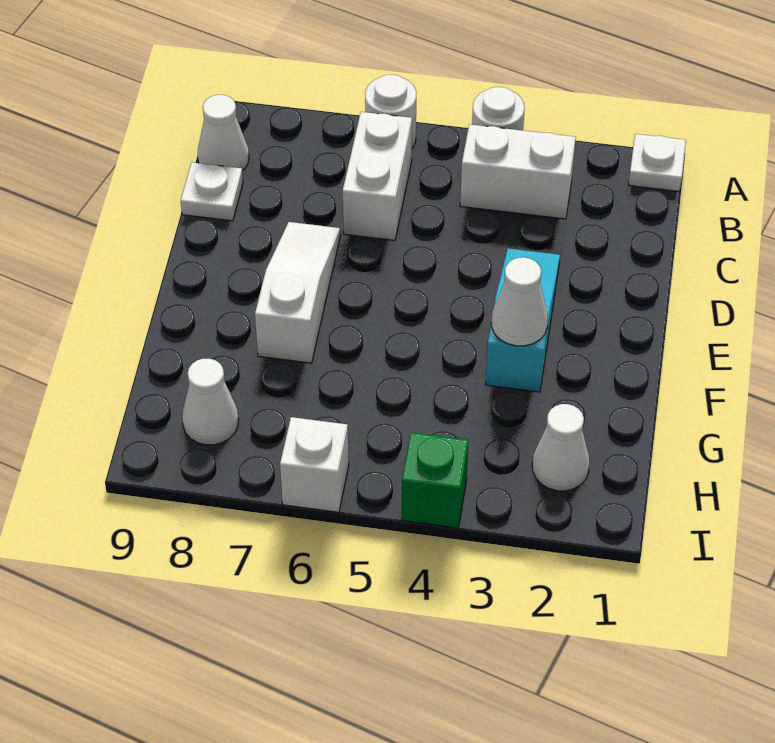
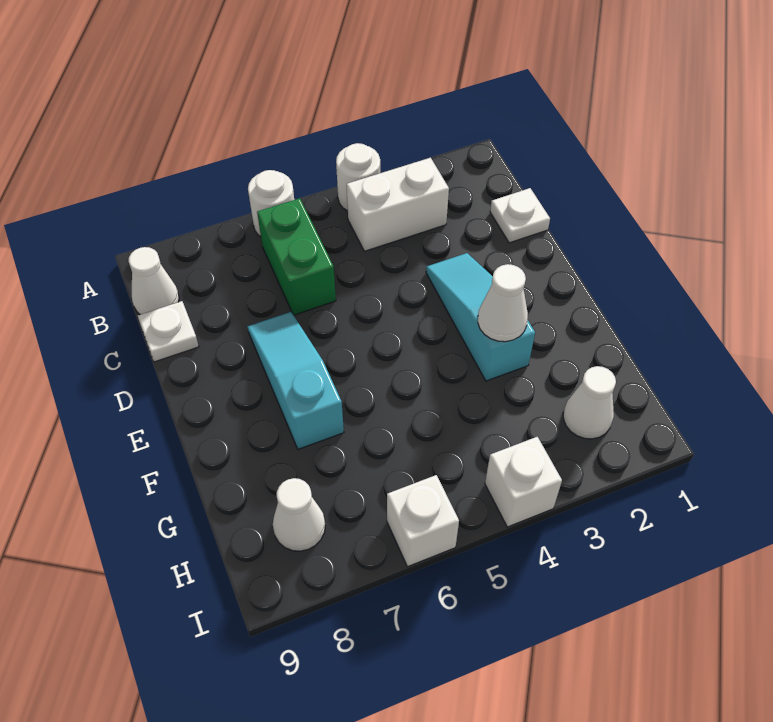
white 1x1 plate [629,134,686,192] -> white 1x1 plate moved to [490,188,550,243]
white 1x2 brick [343,112,412,240] -> green 1x2 brick [257,198,336,315]
white 1x3 slope [255,222,341,363] -> cyan 1x3 slope [248,312,344,449]
green 1x1 brick [402,433,468,528] -> white 1x1 brick [485,437,562,527]

